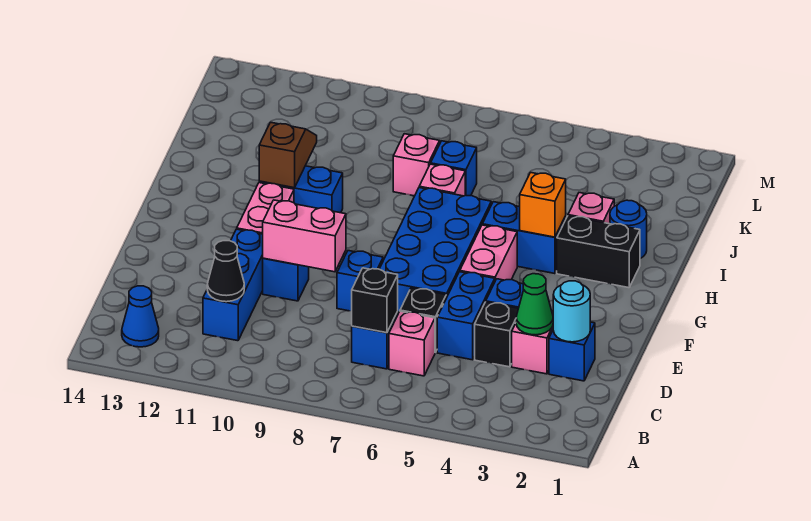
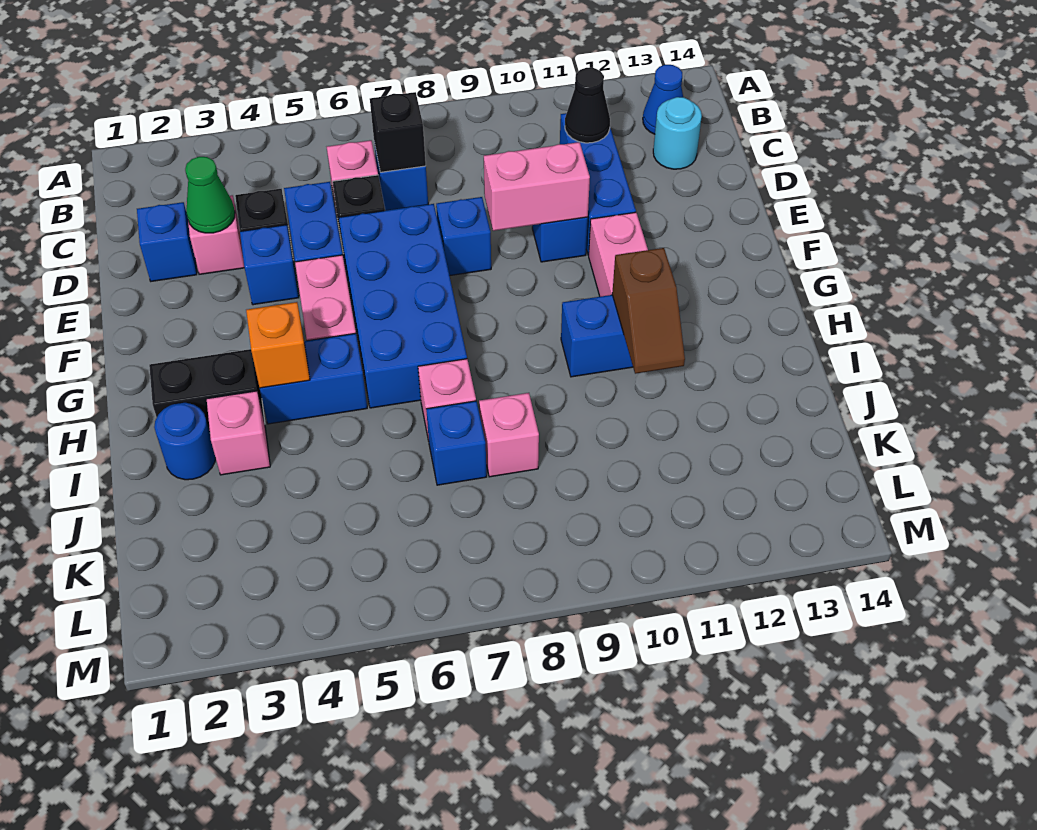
cyan 1x1 round brick [553,281,590,342] -> cyan 1x1 round brick moved to [653,97,702,169]

